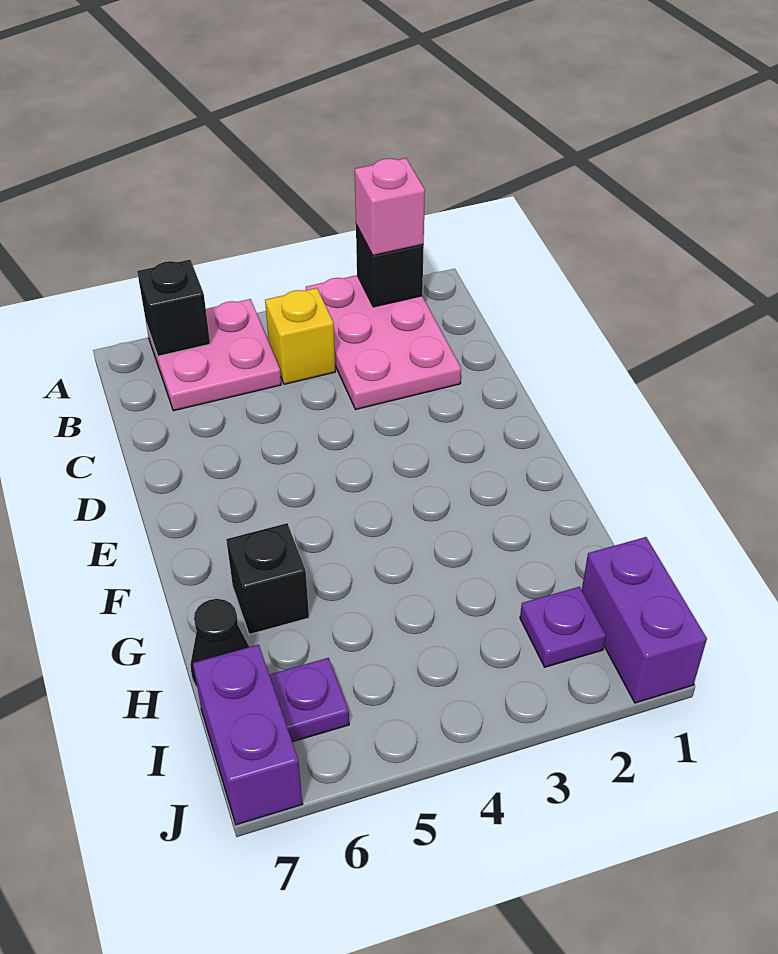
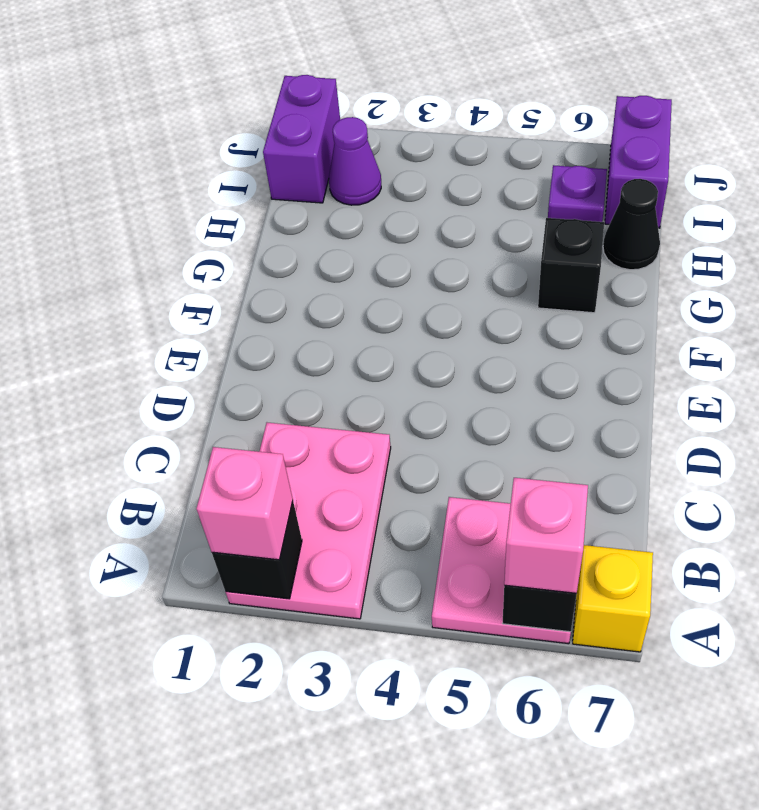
none -> pink 1x1 brick [504,478,588,593]
yellow 1x1 brick [265,288,335,384] -> yellow 1x1 brick moved to [573,545,653,652]
purple 1x1 plate [520,587,606,667] -> purple 1x1 cone [329,117,381,205]

